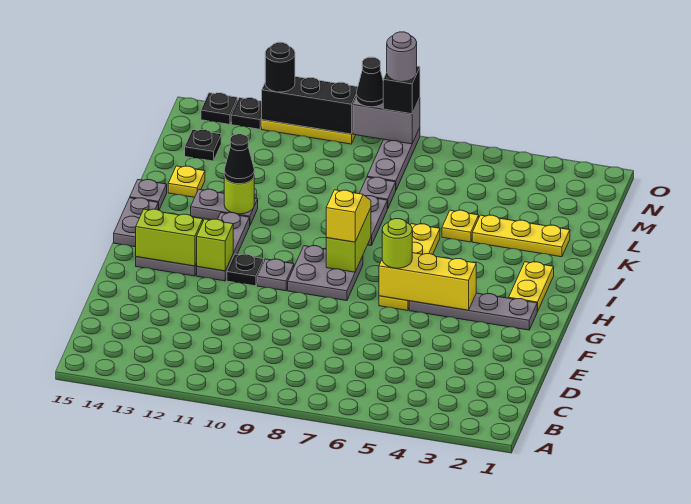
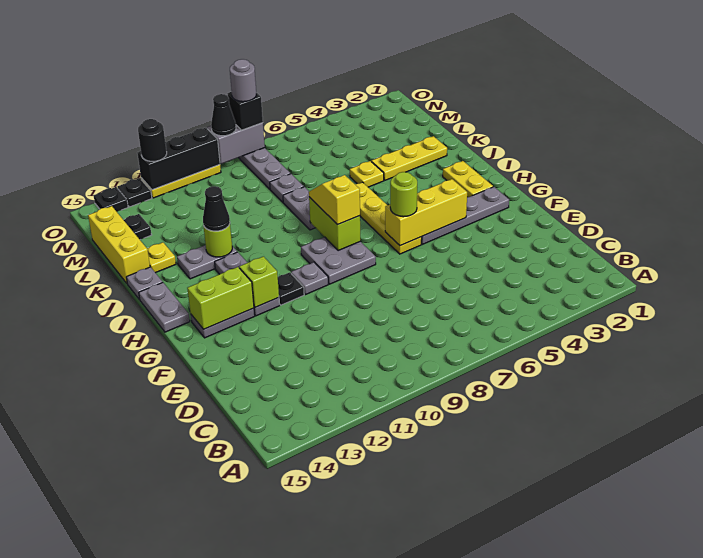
none -> yellow 1x3 brick [88,206,150,283]

